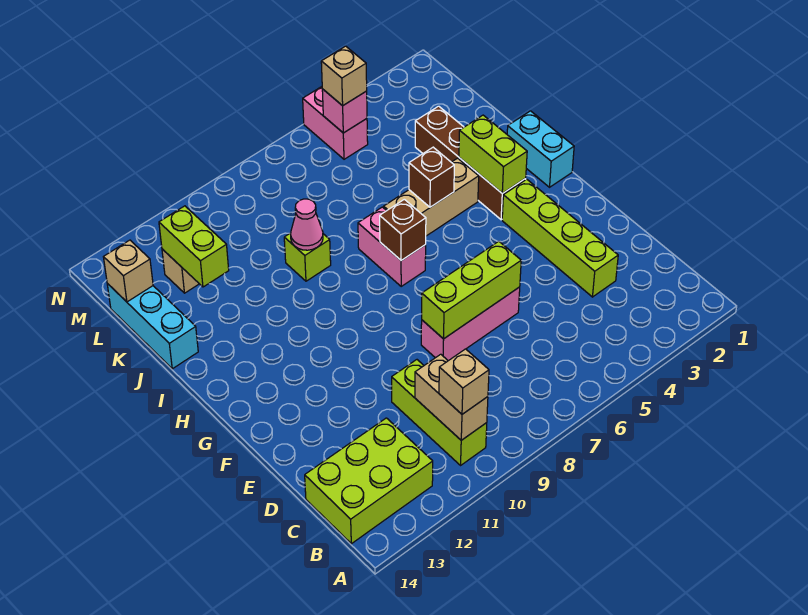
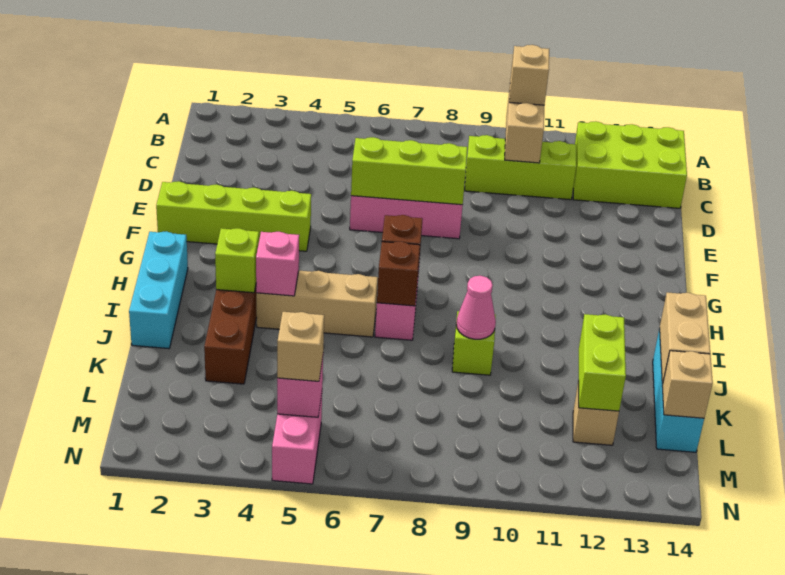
lime 1x3 brick [392,360,487,465] -> lime 1x3 brick turned to [465,135,576,200]
lime 1x4 brick [502,179,618,297] -> lime 1x4 brick turned to [156,181,311,251]
cyan 1x2 brick [507,111,574,187] -> cyan 1x3 brick [129,231,188,349]
lime 1x2 brick [459,115,527,193] -> lime 1x1 brick [215,228,259,293]
none -> pink 1x1 brick [256,232,299,296]
brown 1x1 brick [409,147,454,207] -> brown 1x1 brick moved to [377,241,420,306]
none -> tan 1x2 brick [660,292,710,384]

